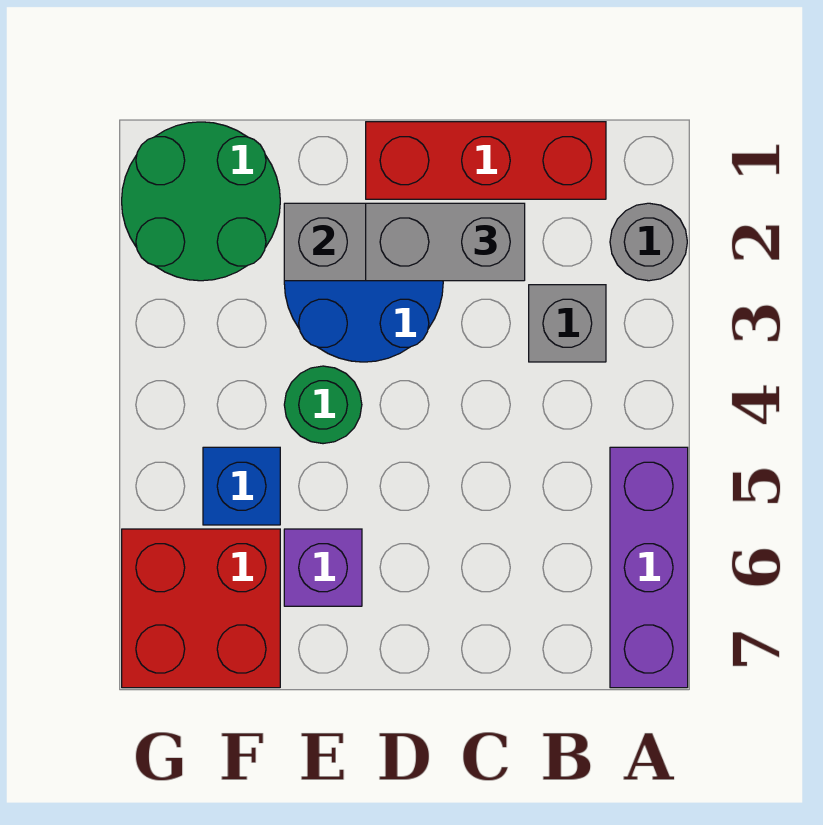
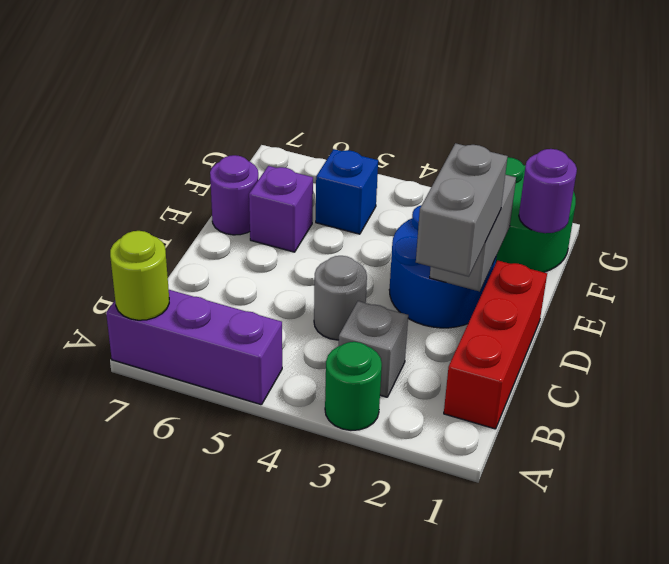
grey 1x1 round brick [610,203,687,281] -> grey 1x1 round brick moved to [314,256,367,340]
none -> lime 1x1 round brick [110,231,169,320]
green 1x1 round brick [284,366,362,444] -> green 1x1 round brick moved to [325,342,382,430]
none -> purple 1x1 round brick [210,155,258,235]
none -> purple 1x1 round brick [519,149,577,233]
red 2x2 brick [122,529,280,688] -> none

